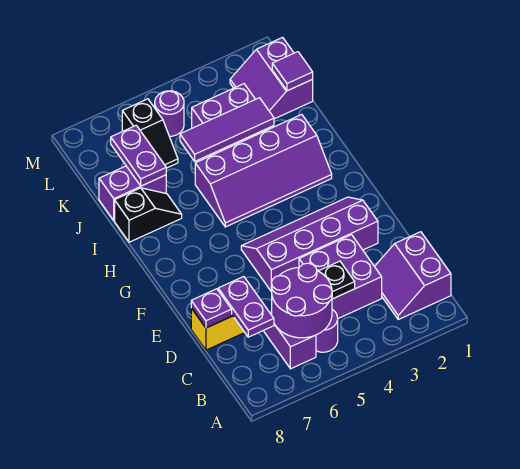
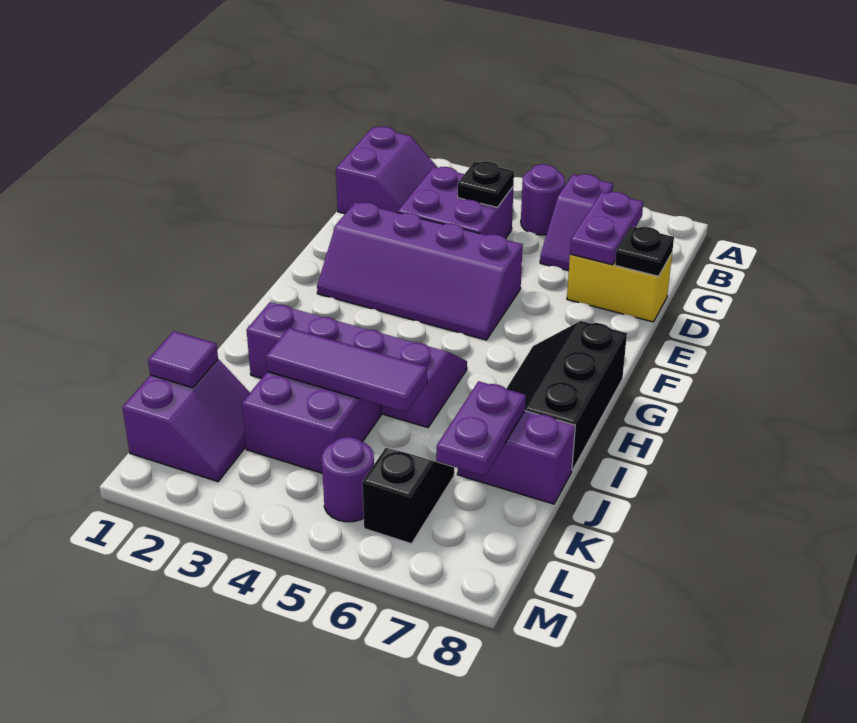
purple 2x2 round brick [271,263,332,338] -> none
purple 1x1 plate [191,289,232,328] -> black 1x1 plate [615,226,674,276]
black 1x2 slope [115,188,182,242] -> black 2x3 slope [506,321,627,470]

